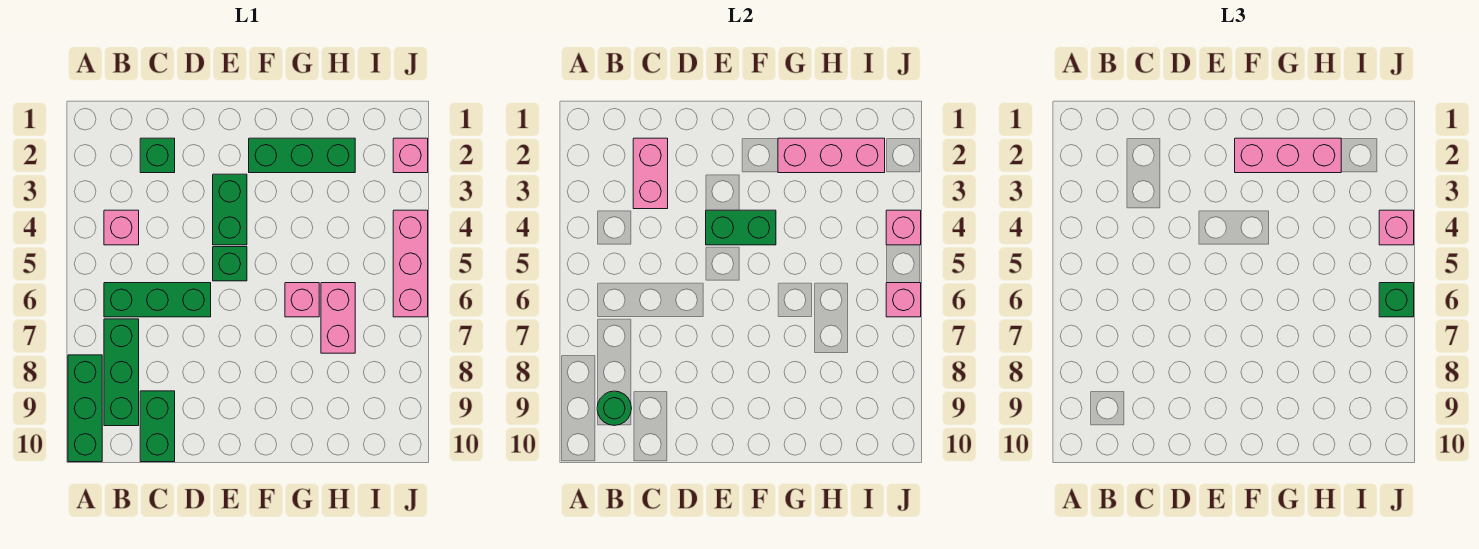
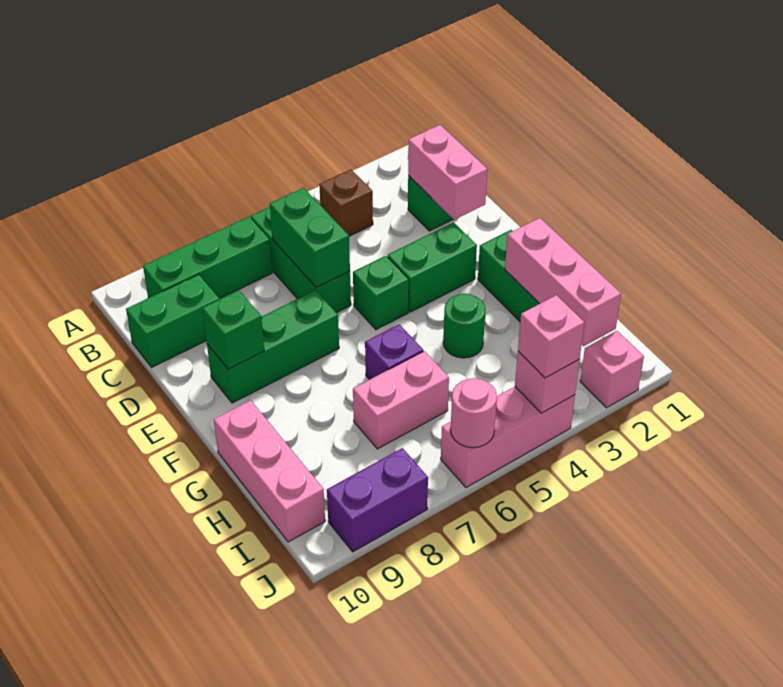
green 1x3 brick [68,355,102,462] -> green 1x3 brick moved to [207,290,339,403]
pink 1x1 brick [104,210,139,245] -> brown 1x1 brick [319,170,373,236]
green 1x1 round brick [597,391,632,426] -> green 1x1 round brick moved to [443,293,485,358]
pink 1x2 brick [633,138,668,209] -> pink 1x2 brick turned to [408,125,487,220]
green 1x2 brick [706,210,776,245] -> green 1x2 brick moved to [270,188,350,287]
pink 1x3 brick [1235,138,1341,173] -> pink 1x3 brick moved to [214,400,325,542]
pink 1x1 brick [285,283,319,317] -> purple 1x1 brick [365,324,423,380]
pink 1x1 brick [886,283,921,317] -> pink 1x1 round brick [451,378,497,448]
green 1x1 brick [1379,283,1414,317] -> green 1x1 brick moved to [202,290,264,369]
none -> purple 1x2 brick [327,448,428,552]

